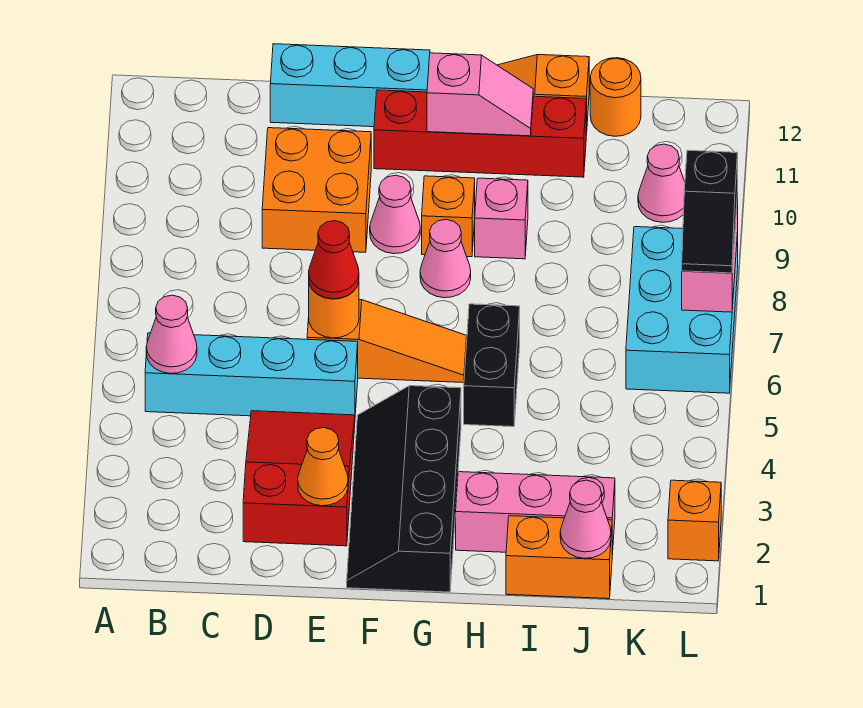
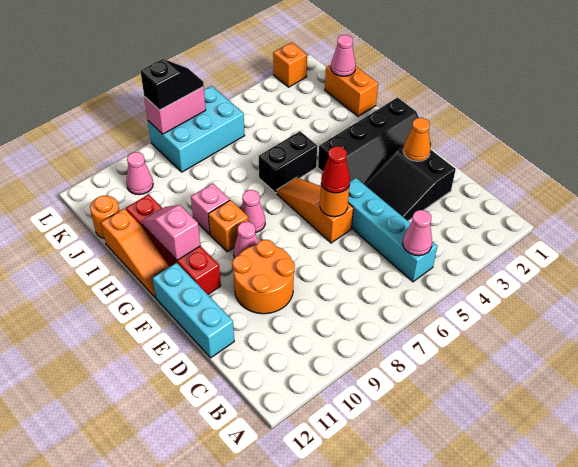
red 2x3 slope [243,411,355,546] -> black 2x3 slope [365,147,456,221]
orange 2x2 brick [262,128,371,252] -> orange 2x2 round brick [232,240,295,314]
pink 1x3 brick [456,472,615,555] -> none

